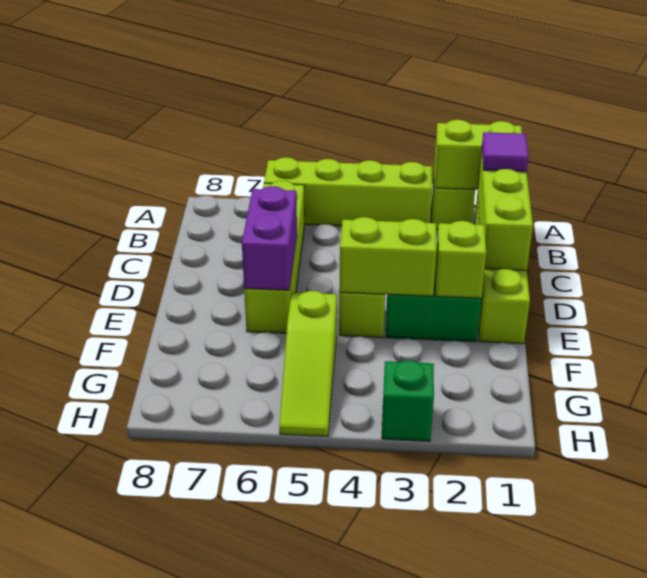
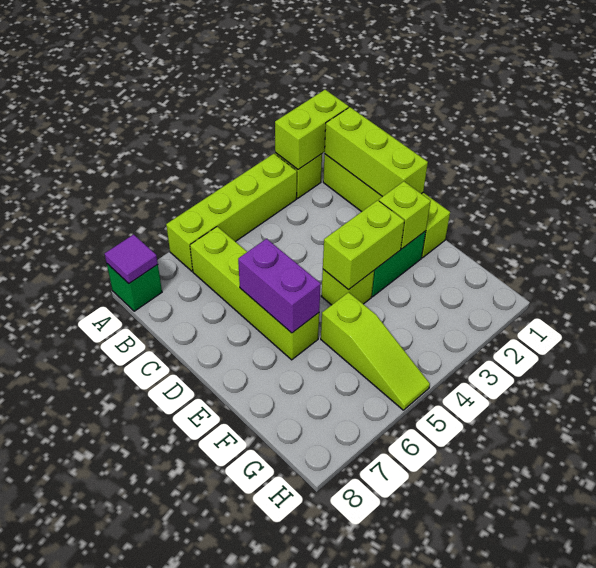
purple 1x1 tile [482,132,529,172] -> purple 1x1 tile moved to [105,235,158,283]
green 1x1 brick [382,360,434,441] -> green 1x1 brick moved to [107,264,162,311]

